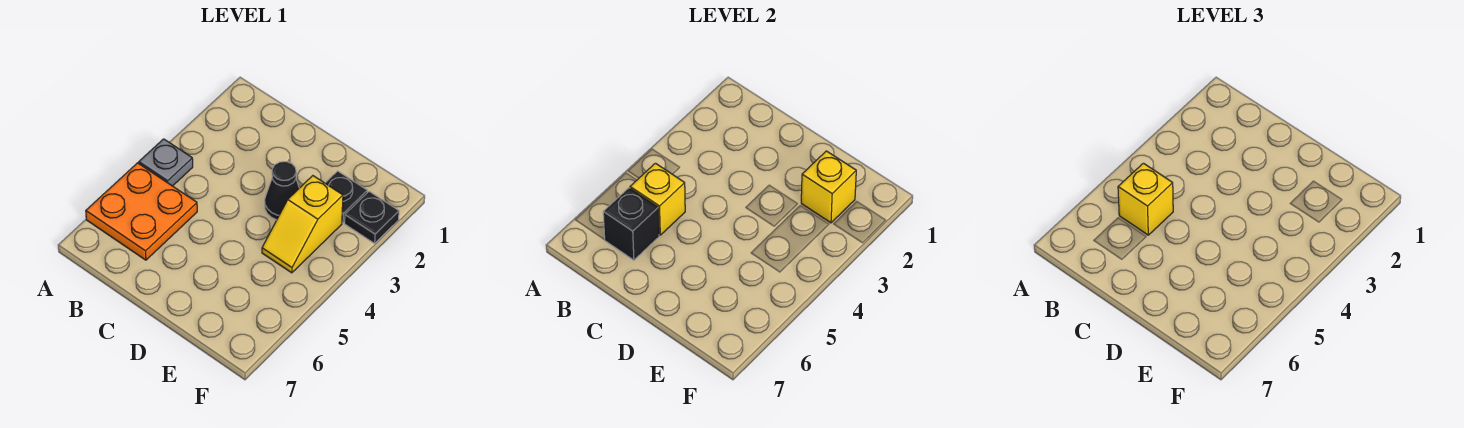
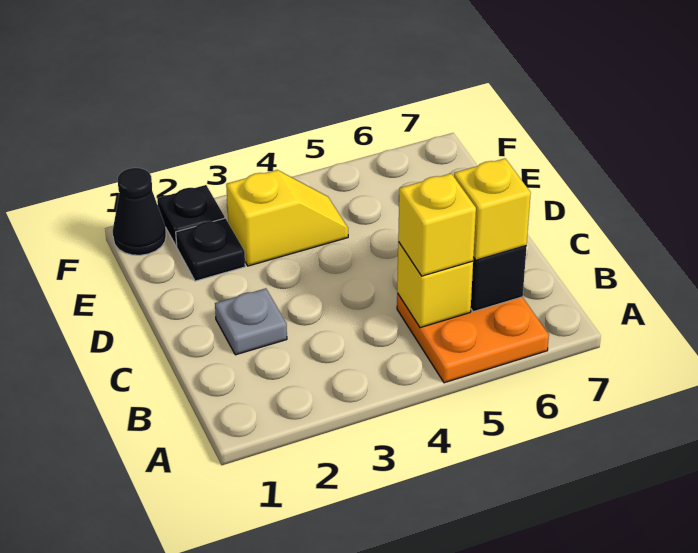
grey 1x1 plate [139,139,193,186] -> grey 1x1 plate moved to [215,288,287,355]
black 1x1 cone [265,162,299,220] -> black 1x1 cone moved to [113,168,166,255]
yellow 1x1 brick [801,151,856,223] -> yellow 1x1 brick moved to [454,158,531,260]

